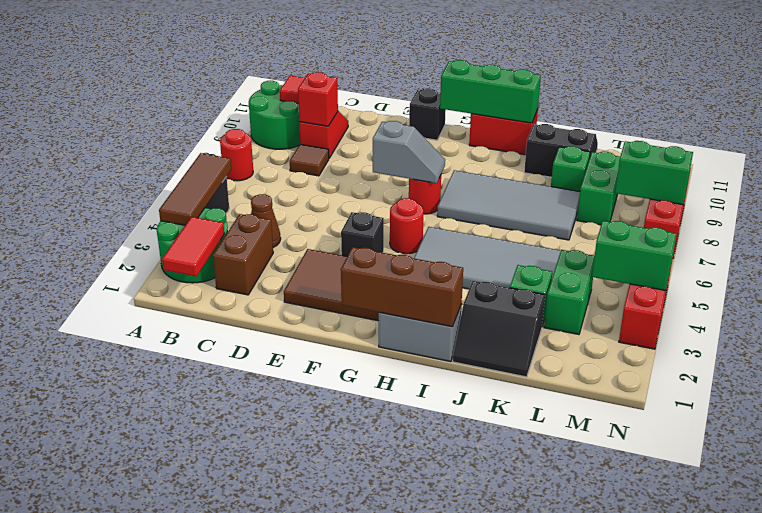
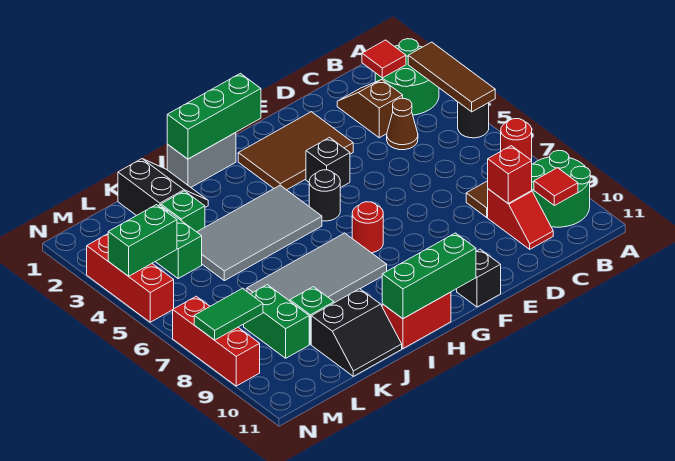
red 1x2 tile [162,217,224,276] -> red 1x1 tile [362,40,406,78]
brown 1x2 brick [213,214,273,295] -> brown 1x2 slope [337,80,403,138]
grey 1x2 slope [373,121,445,183] -> none
brown 1x3 brick [341,247,463,327] -> green 1x3 brick [167,73,261,159]
red 1x1 round brick [390,198,423,254] -> black 1x1 round brick [309,170,340,221]
black 2x2 slope [453,281,545,377] -> black 2x2 slope turned to [118,159,208,216]
green 1x2 brick [615,141,693,205] -> green 1x2 tile [194,289,263,340]

